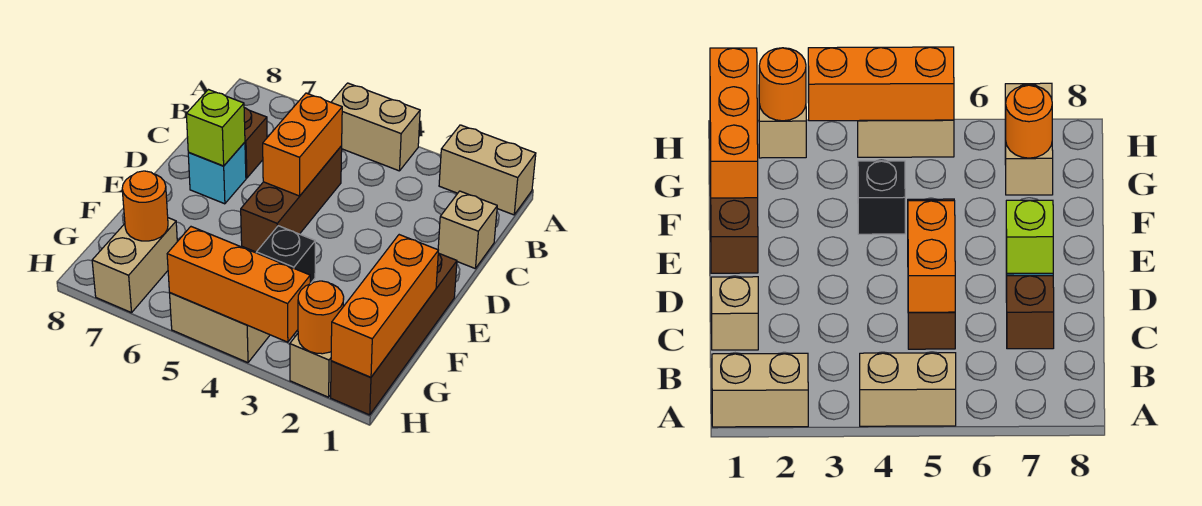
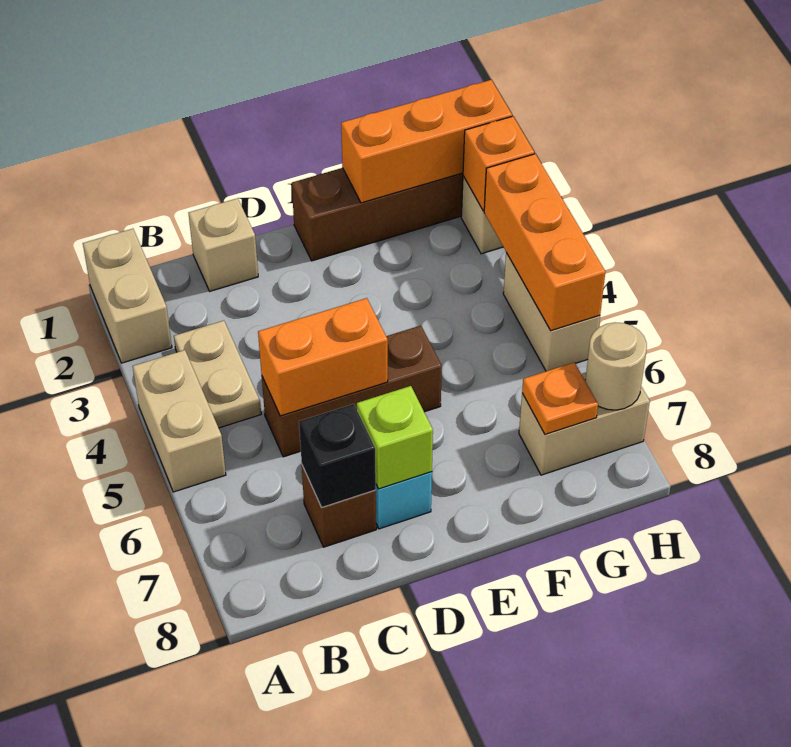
none -> tan 1x2 plate [174,321,261,428]
black 1x1 brick [256,226,315,284] -> black 1x1 brick moved to [299,404,376,507]
orange 1x1 round brick [122,171,168,241] -> orange 1x1 plate [522,362,598,434]
orange 1x1 round brick [298,281,344,354] -> orange 1x1 brick [463,116,534,211]
none -> tan 1x1 round brick [585,322,647,410]

